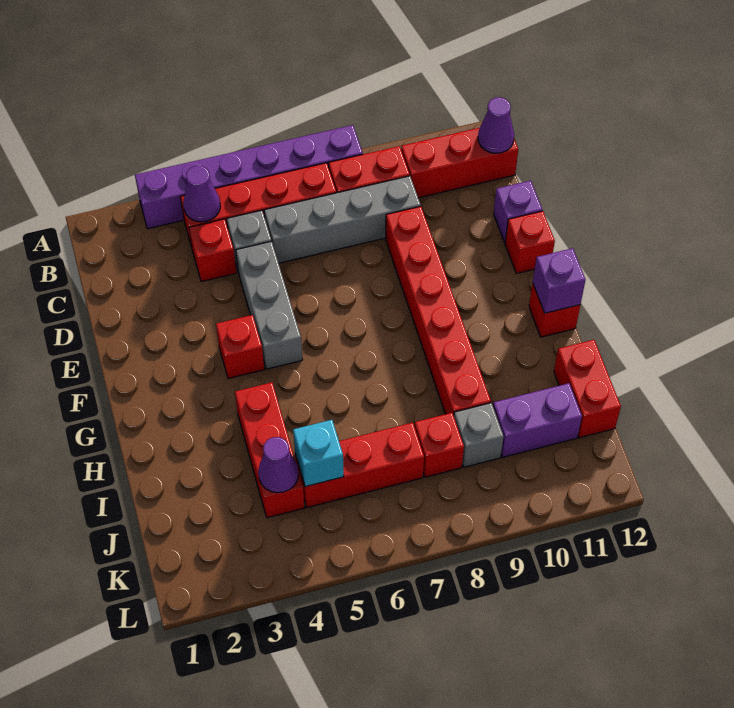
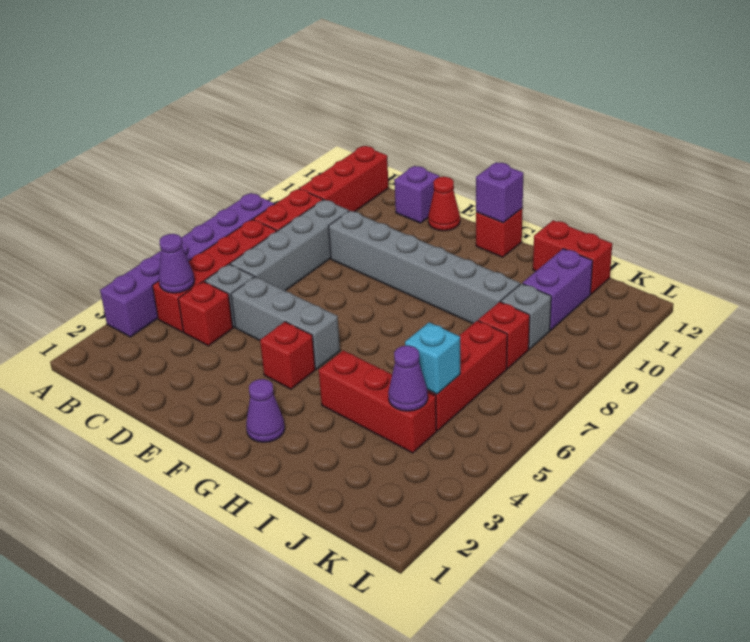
purple 1x1 cone [478,97,514,153] -> purple 1x1 cone moved to [246,379,285,442]
red 1x6 brick [386,206,491,416] -> grey 1x6 brick [329,211,520,324]
red 1x1 brick [505,211,555,274] -> red 1x1 cone [428,177,460,231]

